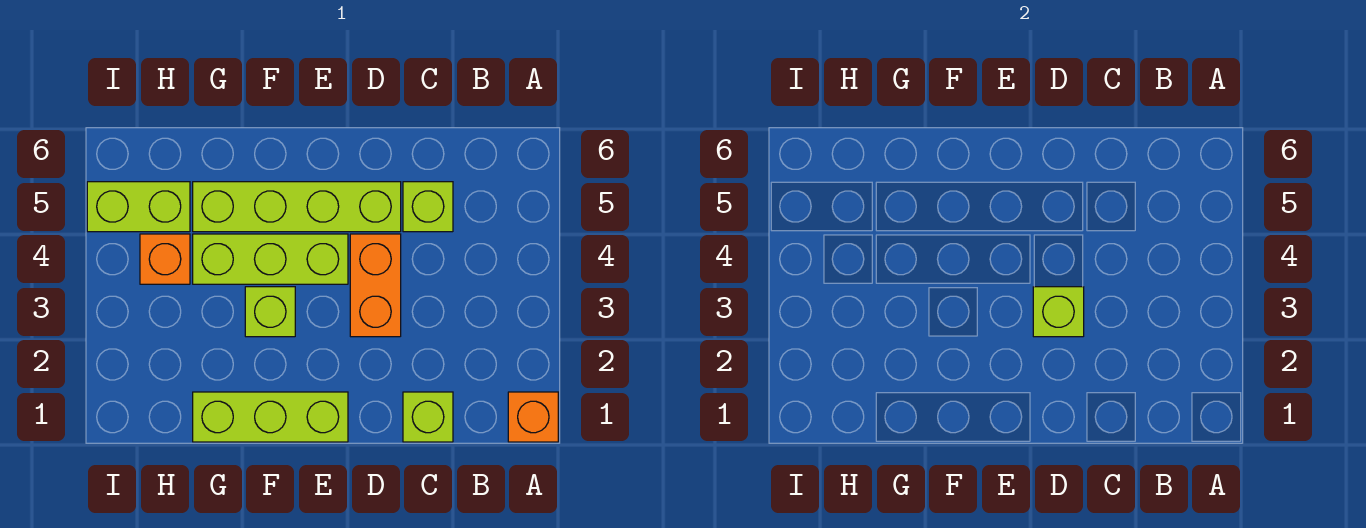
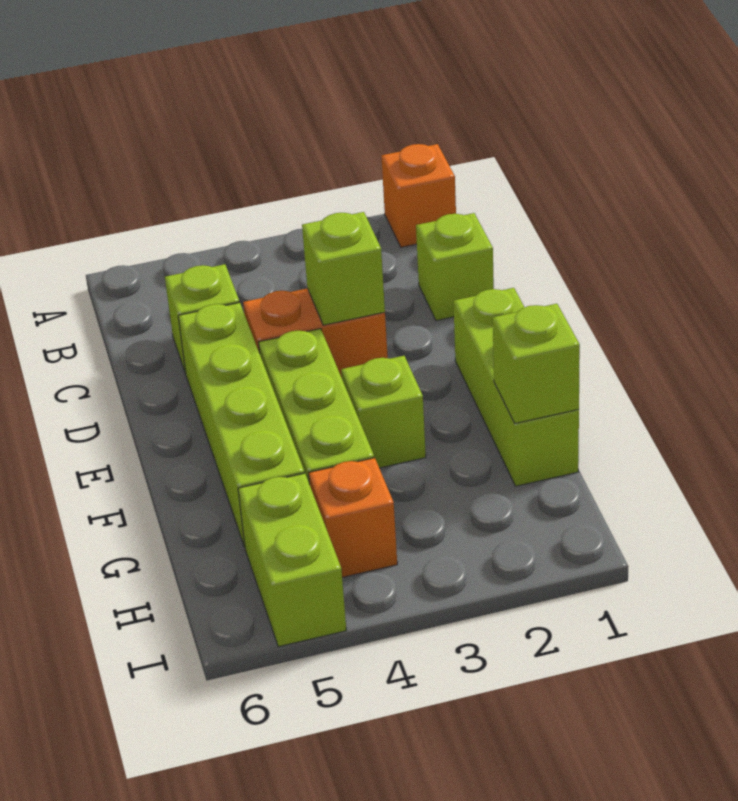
none -> lime 1x1 brick [493,304,580,423]

